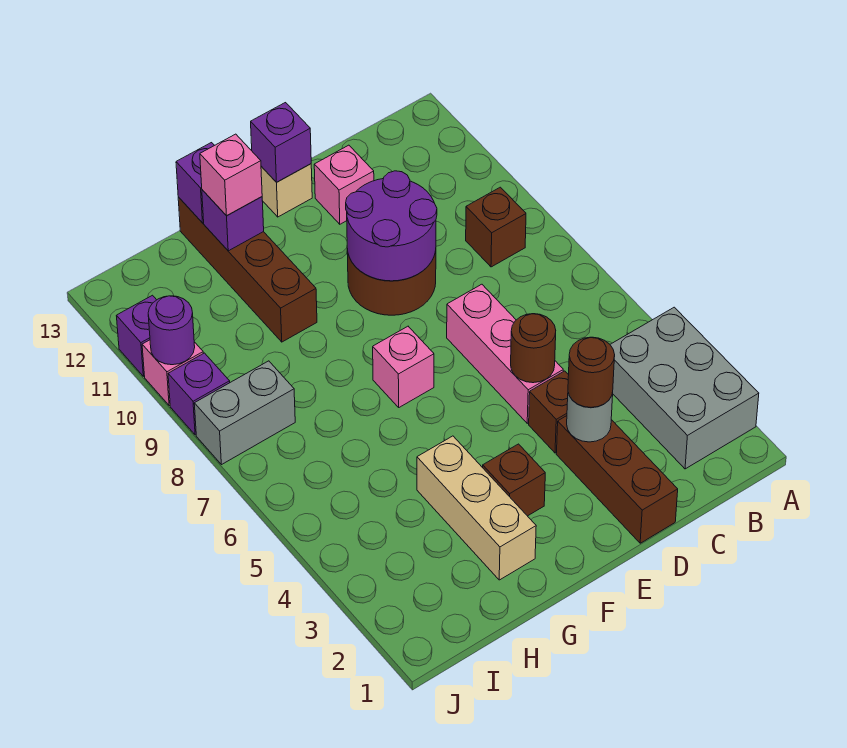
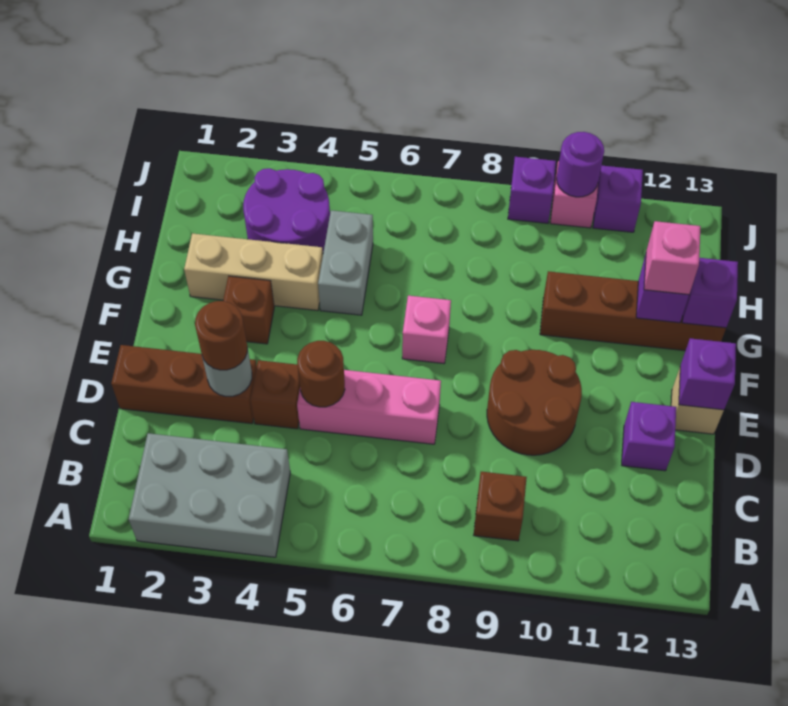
purple 2x2 round brick [346,171,437,281] -> purple 2x2 round brick moved to [243,168,330,253]
pink 1x1 brick [314,145,374,224] -> purple 1x1 brick [622,402,676,471]
grey 1x2 brick [194,361,295,465] -> grey 1x2 brick moved to [318,210,373,315]

